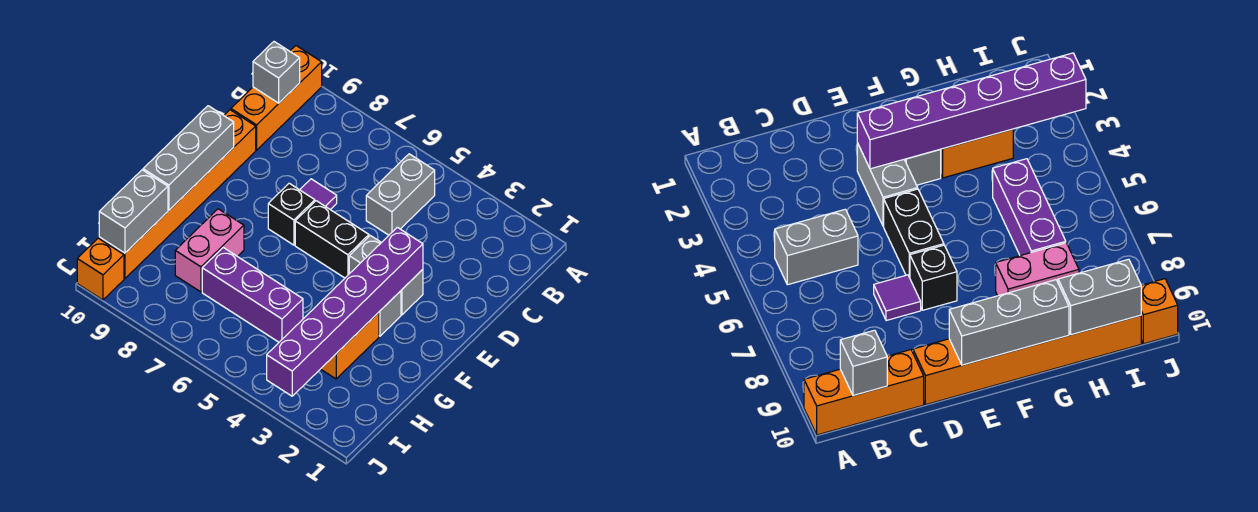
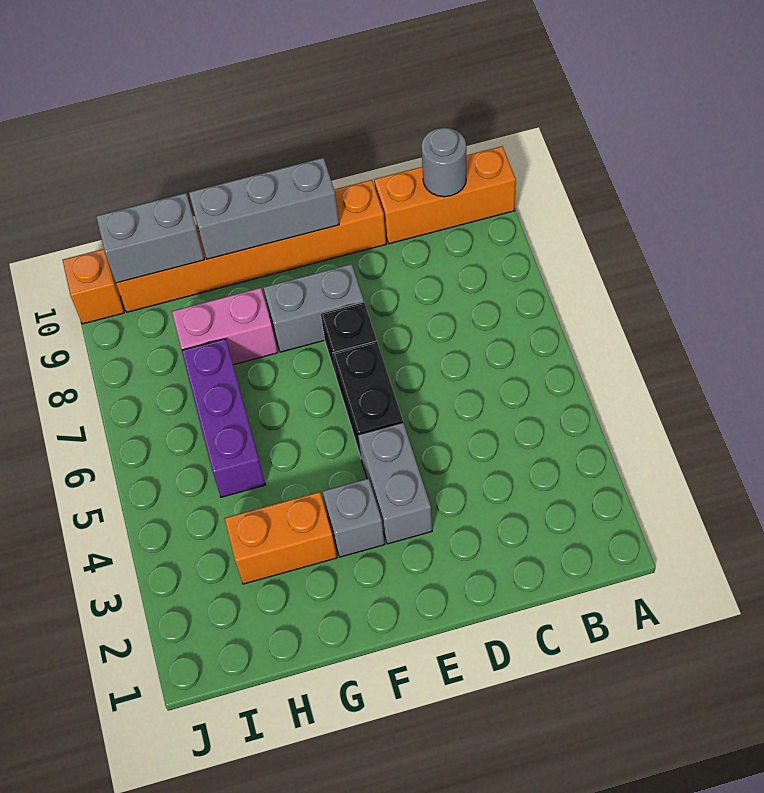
grey 1x2 brick [366,154,435,235] -> grey 1x2 brick moved to [263,264,364,352]
grey 1x1 brick [253,42,300,103] -> grey 1x1 round brick [421,128,466,197]
purple 1x1 tile [300,179,337,210] -> none
purple 1x6 brick [267,227,423,396] -> none

